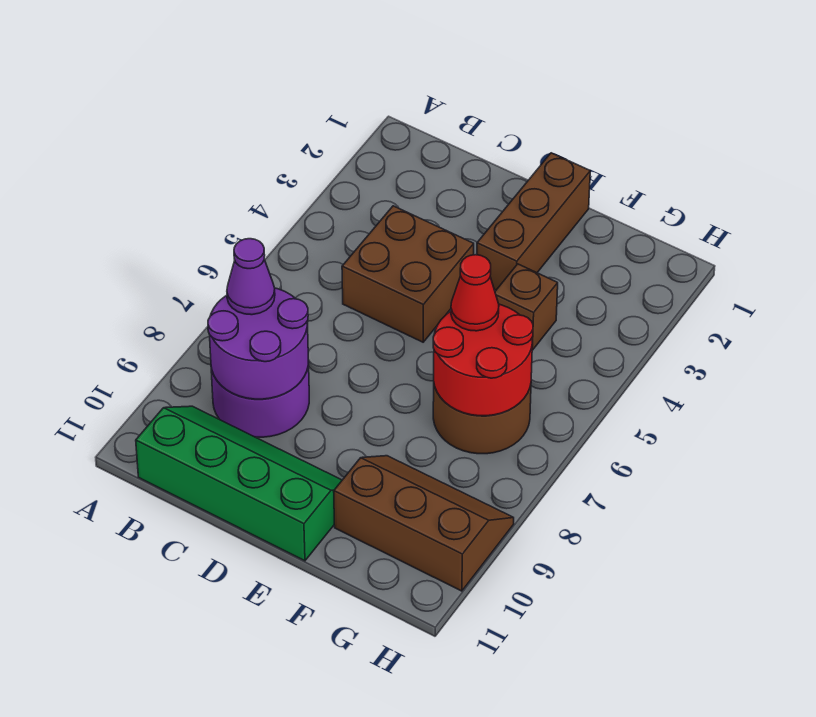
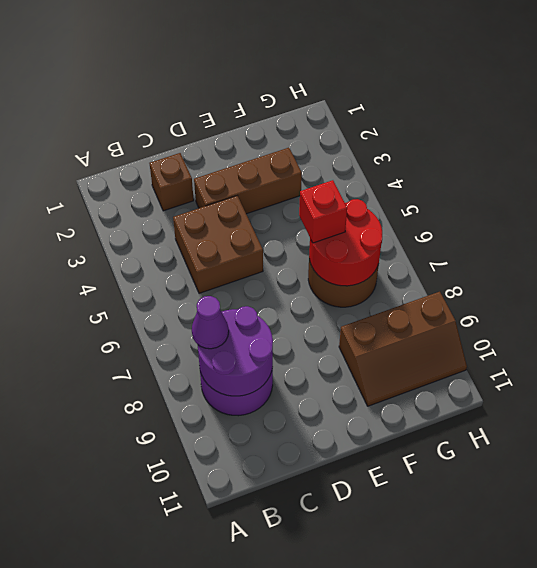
green 2x4 slope [136,406,342,561] -> none
brown 1x3 brick [477,153,590,290] -> brown 1x3 brick turned to [194,148,302,214]
brown 1x1 brick [495,264,558,350] -> brown 1x1 brick moved to [150,153,194,211]
red 1x1 cone [451,255,499,331] -> red 1x1 brick [299,180,347,243]
brown 2x3 slope [334,456,514,591] -> brown 2x3 slope turned to [339,292,467,406]

